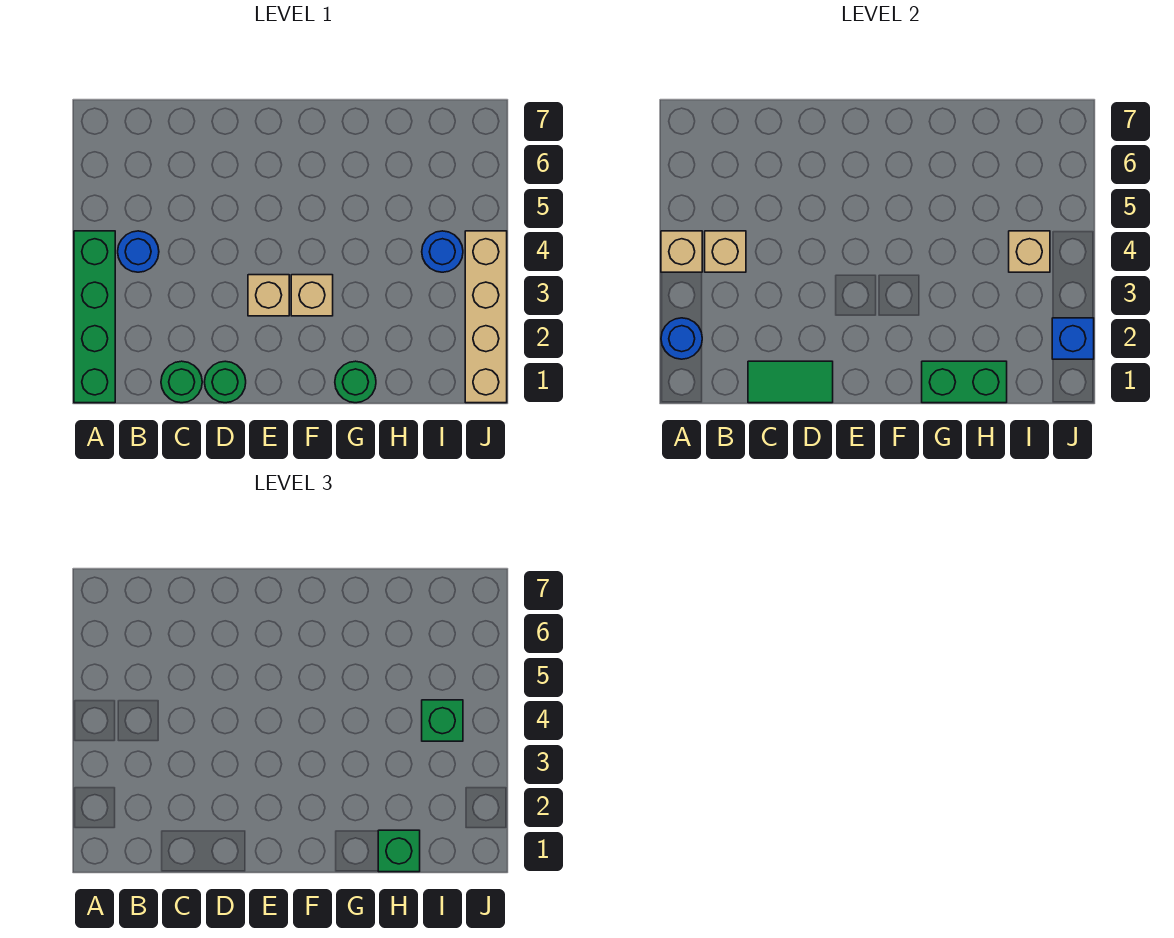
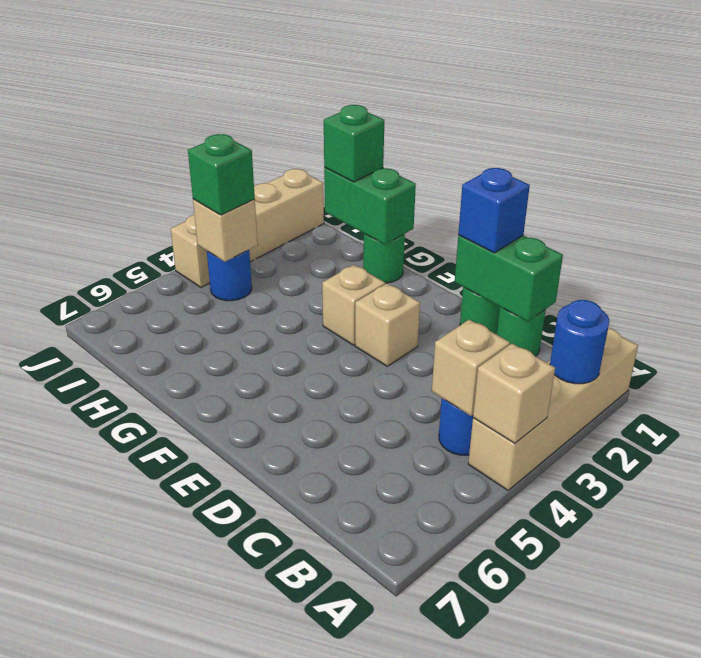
green 1x4 brick [74,231,115,403] -> tan 1x4 brick [468,328,638,490]
green 1x2 tile [748,361,833,403] -> green 1x2 brick [455,235,563,322]
blue 1x1 brick [1052,318,1094,359] -> blue 1x1 brick moved to [458,168,530,253]

